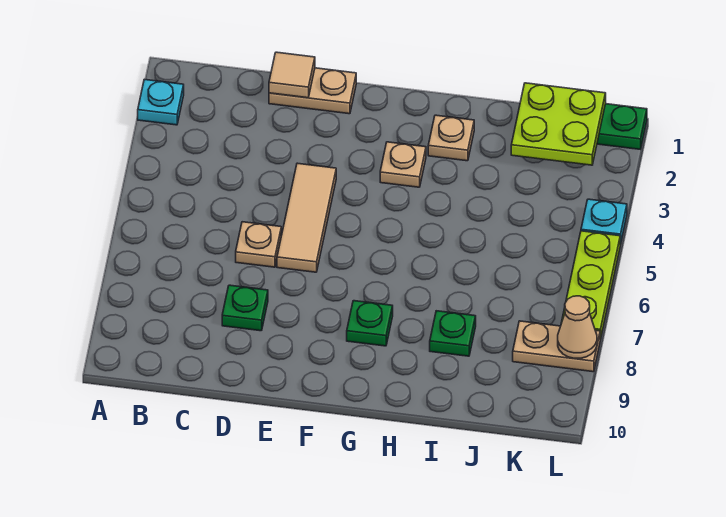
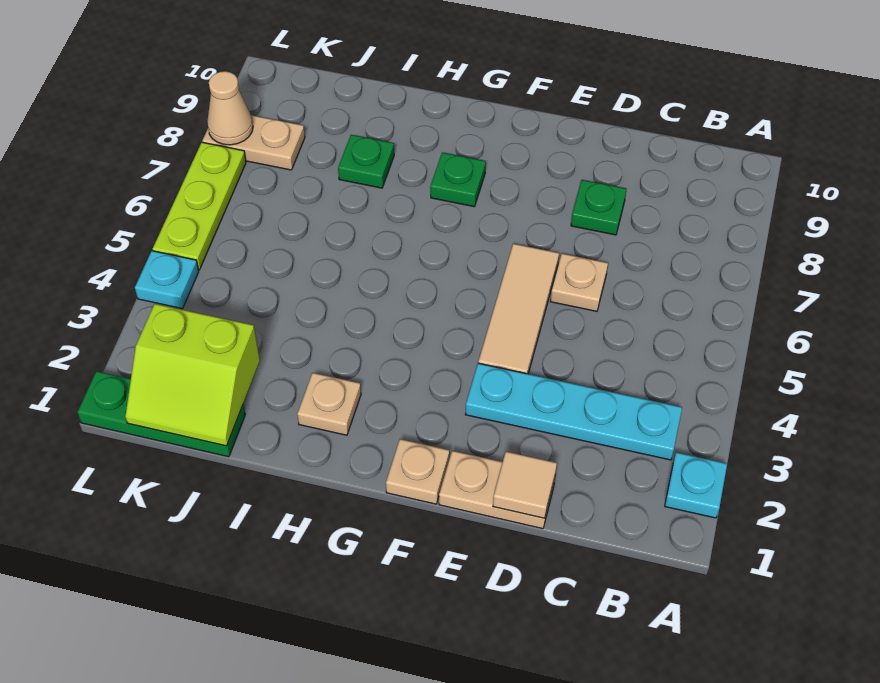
none -> cyan 1x4 plate [465,363,682,460]
tan 1x1 plate [380,142,426,187] -> tan 1x1 plate moved to [386,439,449,504]
lime 2x2 plate [511,83,606,165] -> lime 2x2 slope [125,304,260,446]

